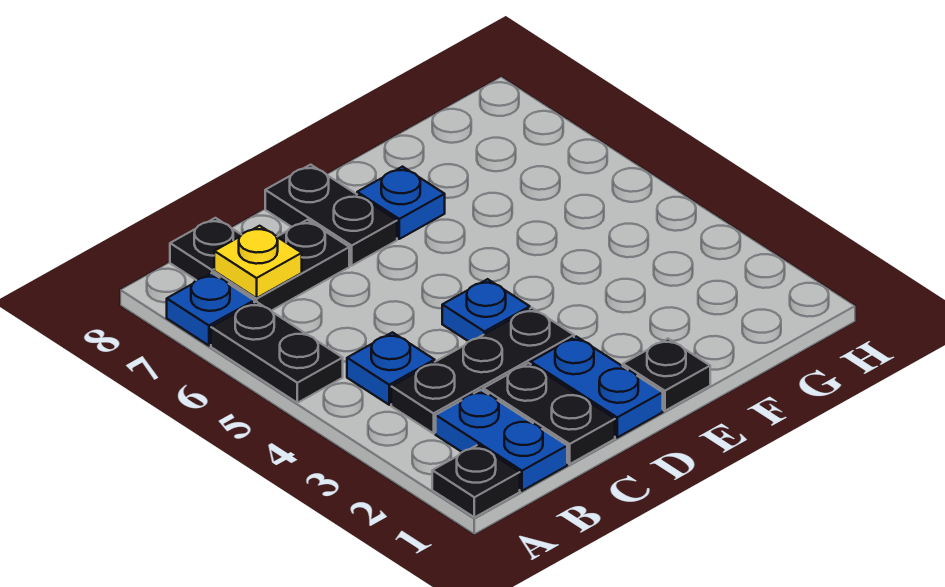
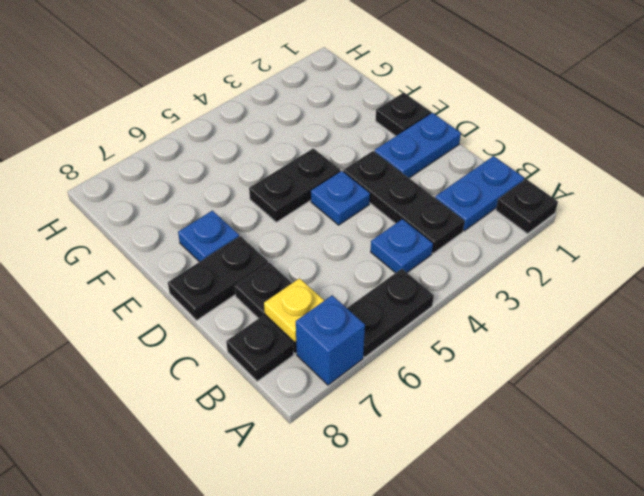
blue 1x1 plate [167,273,254,345] -> blue 1x1 brick [296,295,365,385]
black 1x2 plate [483,363,615,464] -> black 1x2 plate moved to [249,148,340,222]

